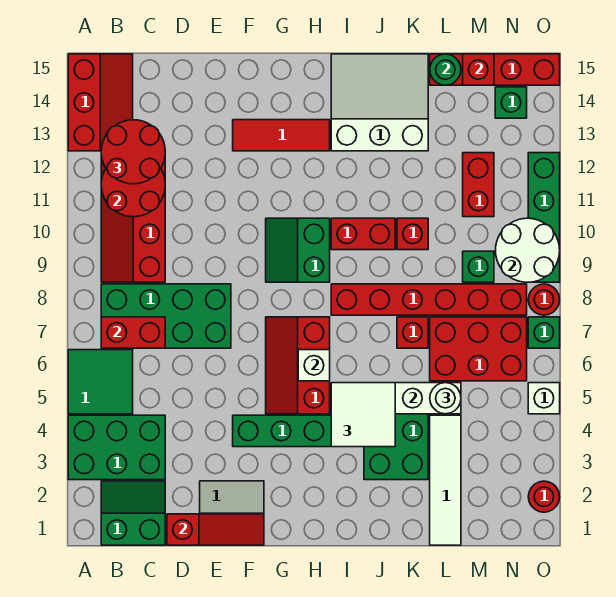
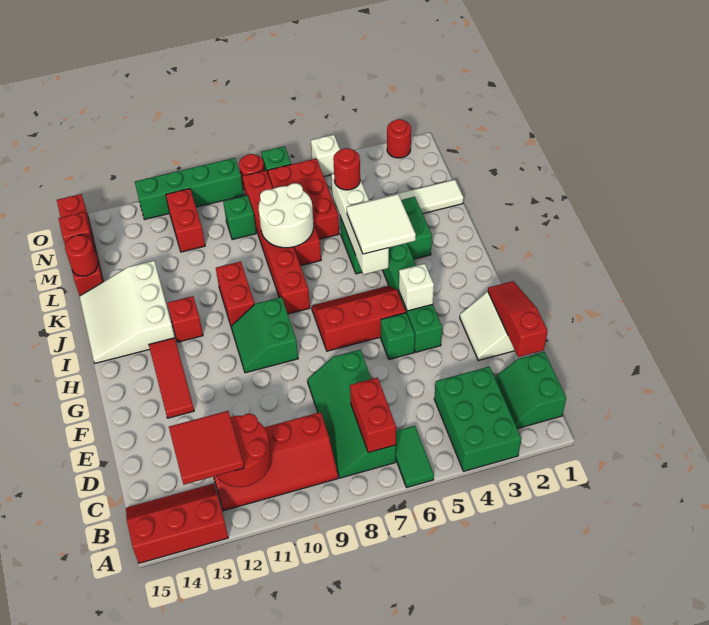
green 2x2 tile [68,350,133,414] -> green 1x2 tile [396,426,434,488]
green 2x4 brick [101,284,231,348] -> green 2x4 slope [307,350,396,478]
red 2x2 round brick [101,120,165,184] -> red 2x2 tile [169,411,244,485]
red 2x3 slope [266,317,330,414] -> red 2x3 slope turned to [312,286,406,351]
green 2x2 slope [266,218,330,282] -> green 2x2 slope turned to [231,297,298,373]
white 1x1 brick [298,350,330,381] -> white 1x1 brick moved to [399,264,434,311]
red 1x1 brick [397,218,428,250] -> red 1x1 brick moved to [167,296,203,342]
white 1x1 round brick [430,383,461,414] -> red 1x1 round brick [333,148,360,190]
green 1x1 round brick [430,54,461,85] -> red 1x1 round brick [65,235,98,276]
red 1x2 brick [463,153,494,217] -> red 1x2 brick turned to [166,189,205,252]
white 2x2 round brick [496,218,560,282] -> white 2x2 round brick moved to [259,183,314,248]
green 1x1 brick [495,87,527,118] -> green 1x1 brick moved to [381,313,415,359]

